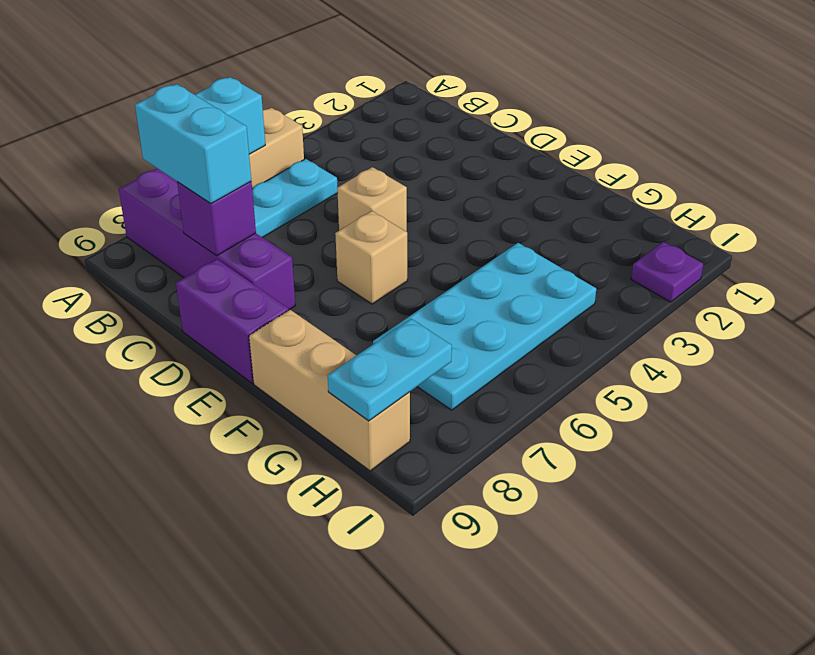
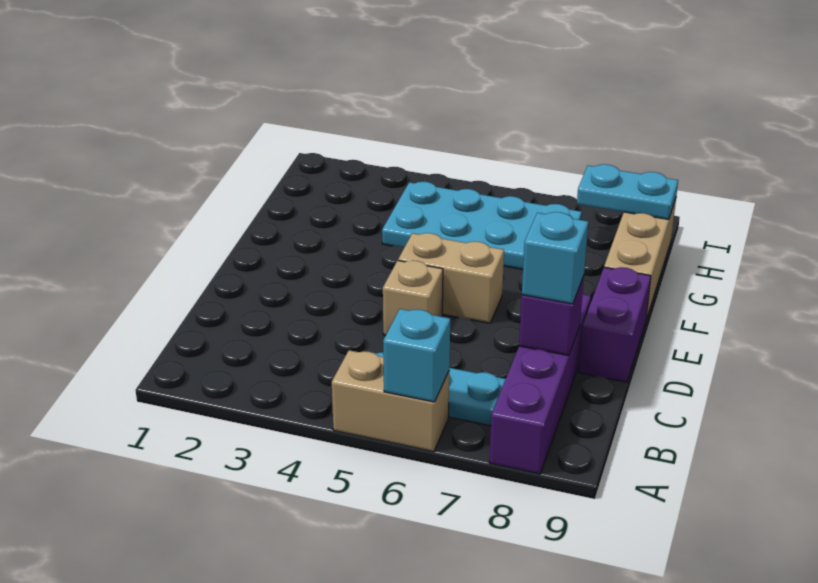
cyan 1x2 brick [135,84,251,203] -> cyan 1x1 brick [522,212,588,304]
tan 1x1 brick [335,211,407,304] -> tan 1x2 brick [398,233,504,323]
purple 1x1 plate [631,242,703,302] -> none

